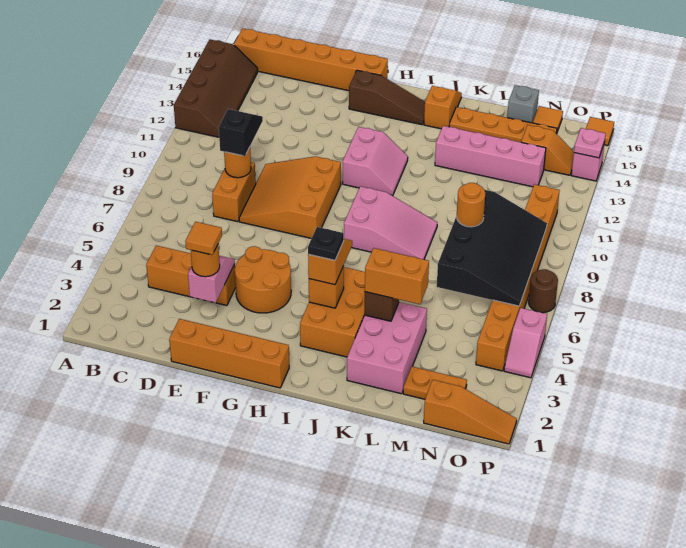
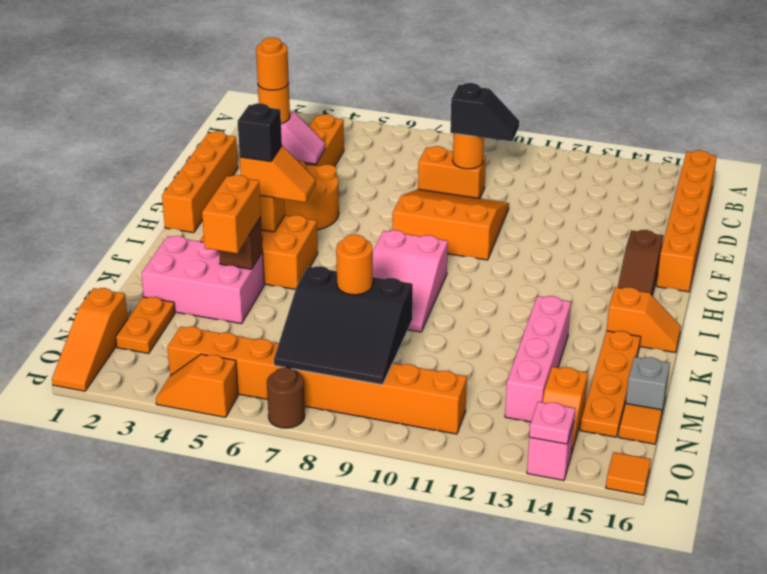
brown 2x4 slope [174,39,258,137] -> none
orange 1x1 tile [185,222,222,255] -> orange 1x1 round brick [256,38,289,90]
pink 2x2 slope [343,127,408,195] -> none
black 1x1 plate [308,227,344,260] -> black 1x1 brick [238,103,282,162]
black 3x4 slope [437,190,547,306] -> black 3x3 slope [274,266,413,385]
pink 1x2 slope [504,308,547,378] -> orange 1x2 slope [156,354,238,417]

